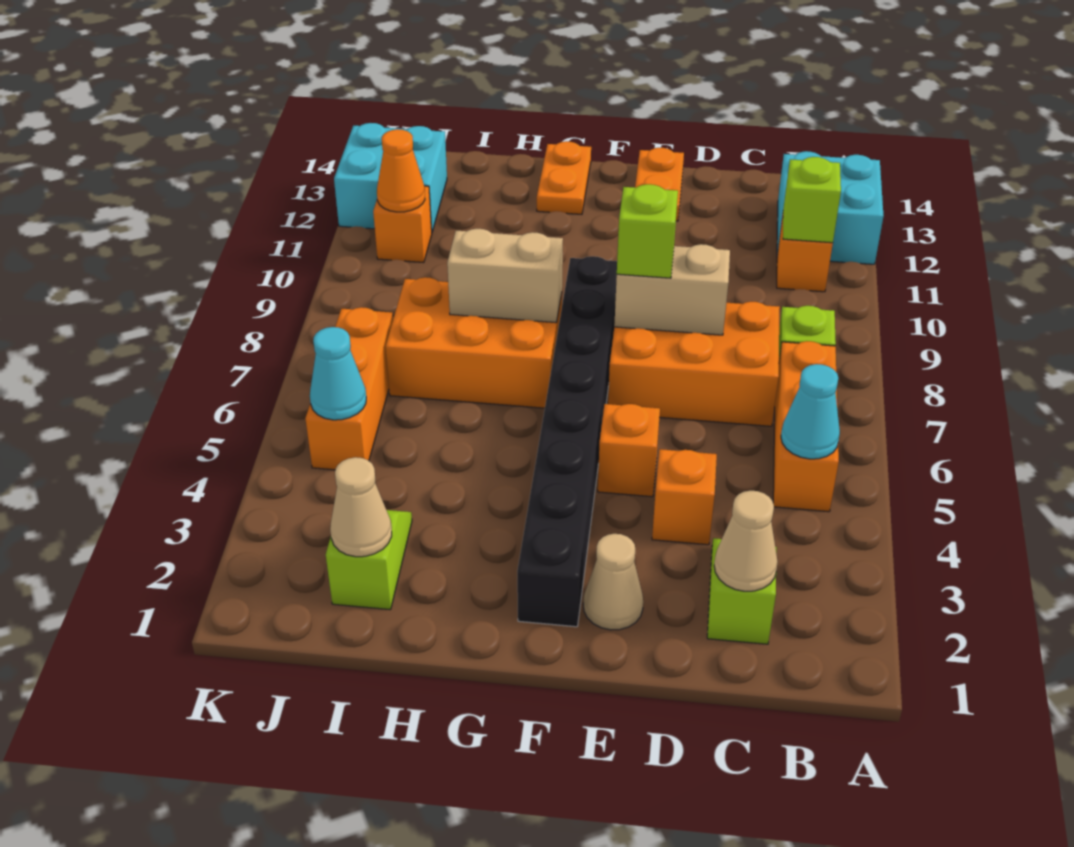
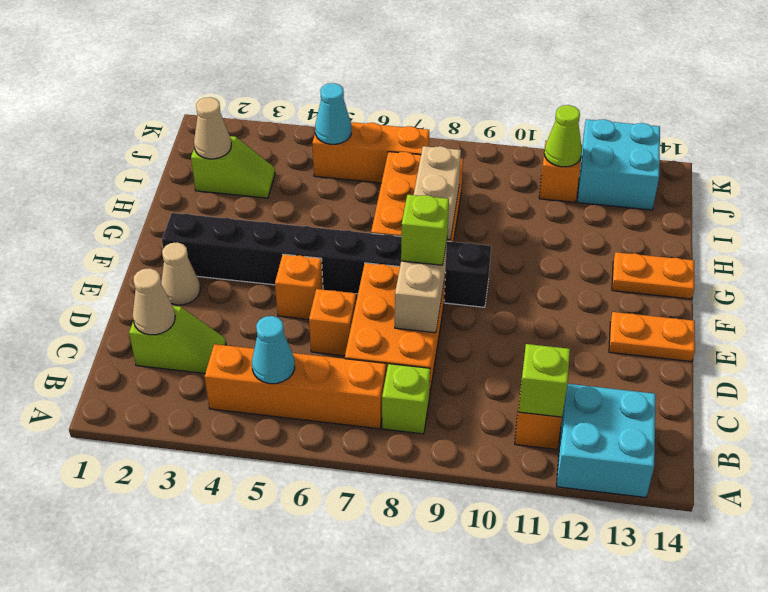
orange 1x3 brick [773,341,839,512] -> orange 1x4 brick [205,344,386,429]
orange 1x1 brick [652,449,717,545] -> orange 1x1 brick moved to [309,289,356,356]
orange 1x1 cone [377,129,425,212] -> lime 1x1 cone [544,105,582,167]

